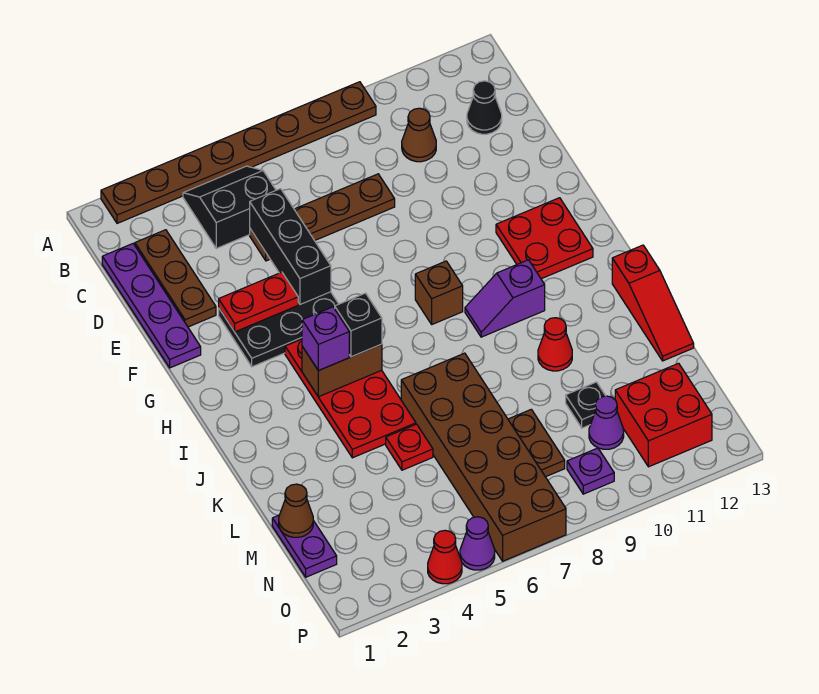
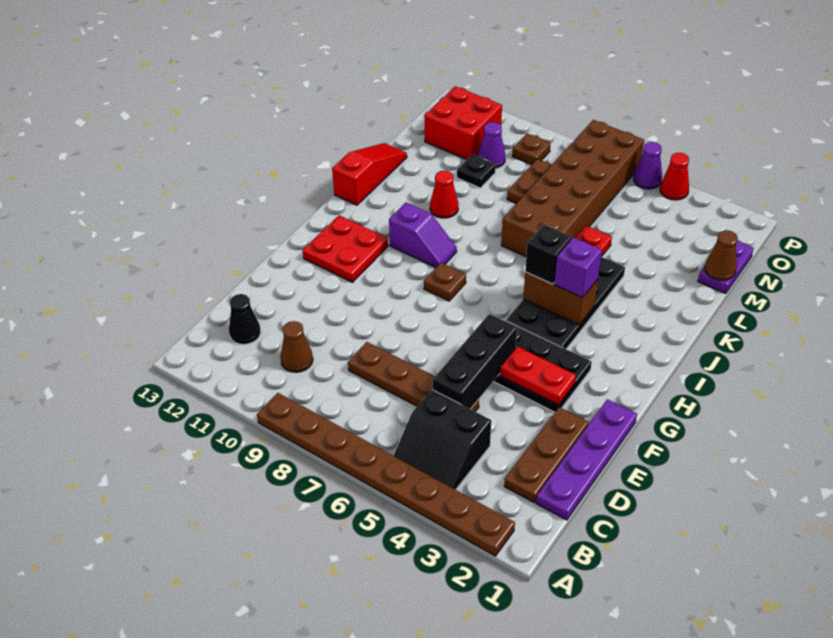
red 2x4 plate [285,339,416,458] -> black 2x4 plate [506,257,625,349]
brown 1x1 brick [415,261,463,324] -> brown 1x1 plate [424,263,466,301]
purple 1x1 plate [567,448,614,494] -> brown 1x1 plate [512,134,551,165]

